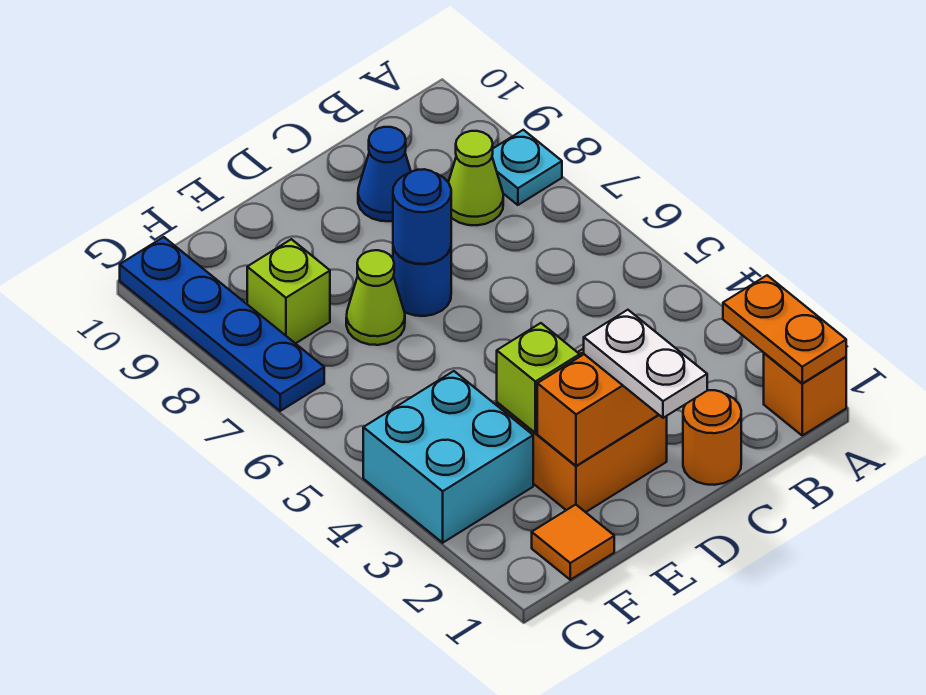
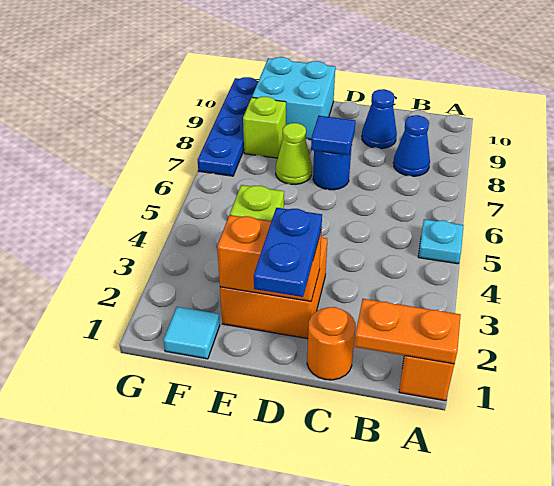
orange 1x2 plate [723,275,846,383] -> orange 1x2 plate turned to [354,299,461,364]
cyan 1x1 plate [492,130,562,205] -> cyan 1x1 plate moved to [418,219,464,264]
lime 1x1 cone [448,131,503,225] -> blue 1x1 cone [393,115,430,176]
white 1x2 plate [584,310,707,418] -> blue 1x2 plate [254,208,322,297]
blue 1x1 round brick [393,169,451,264] -> blue 1x1 tile [311,116,355,155]
orange 1x1 tile [532,505,614,580] -> cyan 1x1 tile [163,307,220,359]
cyan 2x2 brick [363,371,533,543] -> cyan 2x2 brick moved to [252,57,335,140]

